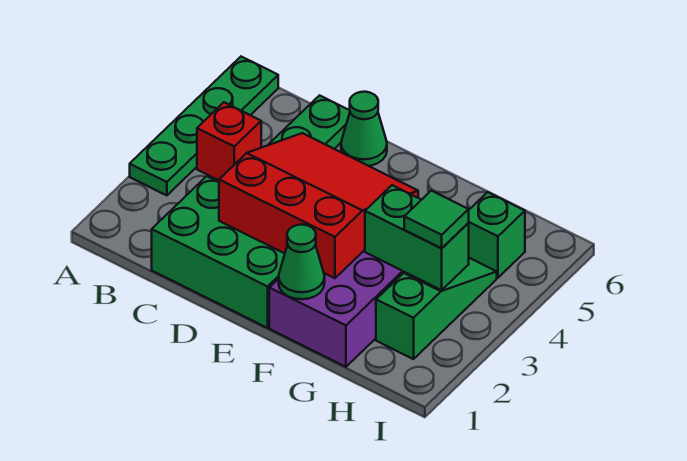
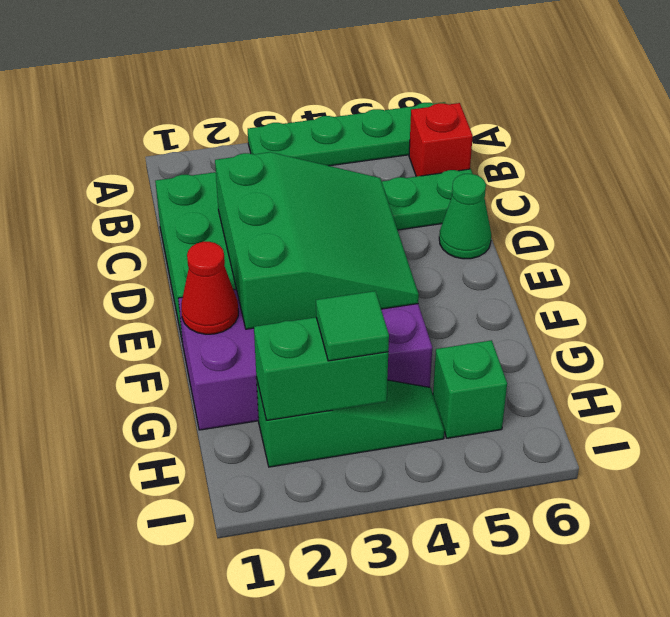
red 1x1 brick [197,102,261,180] -> red 1x1 brick moved to [409,103,473,177]
red 3x3 slope [219,133,418,278] -> green 3x3 slope [215,152,419,329]
green 1x1 cone [279,225,325,299] -> red 1x1 cone [181,242,238,334]
green 1x2 brick [365,185,469,290] -> green 1x2 brick turned to [254,317,388,420]

